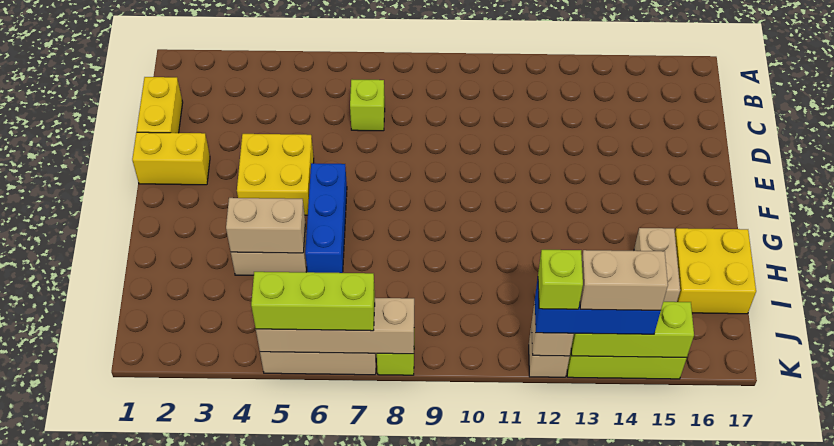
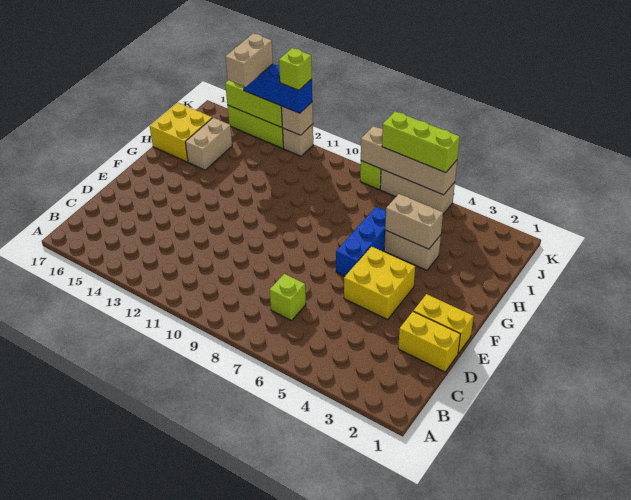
yellow 1x2 brick [137,77,183,133] -> yellow 1x2 brick turned to [398,312,460,372]
tan 1x2 brick [580,250,668,311] -> tan 1x2 brick turned to [225,33,273,87]

